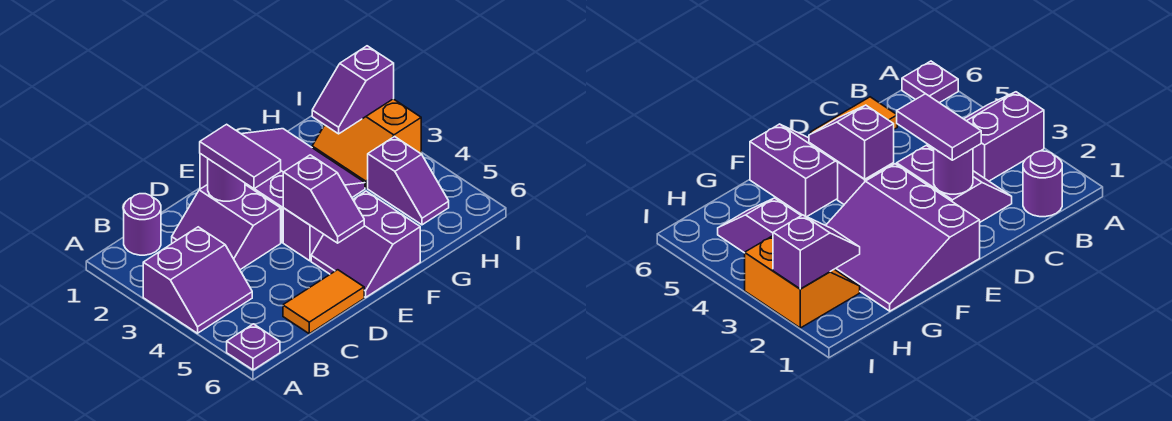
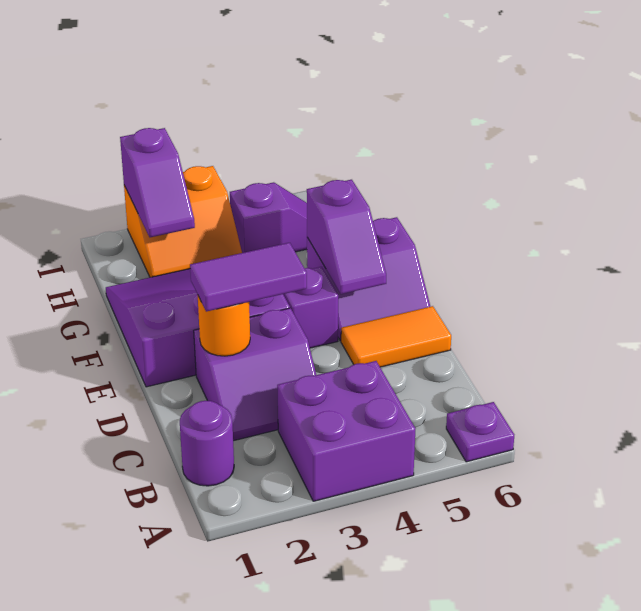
purple 2x2 slope [143,227,252,333] -> purple 2x2 brick [277,361,415,501]
orange 1x2 tile [283,270,364,334] -> orange 1x2 tile turned to [341,306,451,367]
purple 1x1 round brick [208,159,245,201] -> orange 1x1 round brick [198,296,250,356]
purple 1x2 slope [283,155,364,243] -> purple 1x2 slope turned to [307,180,386,294]

